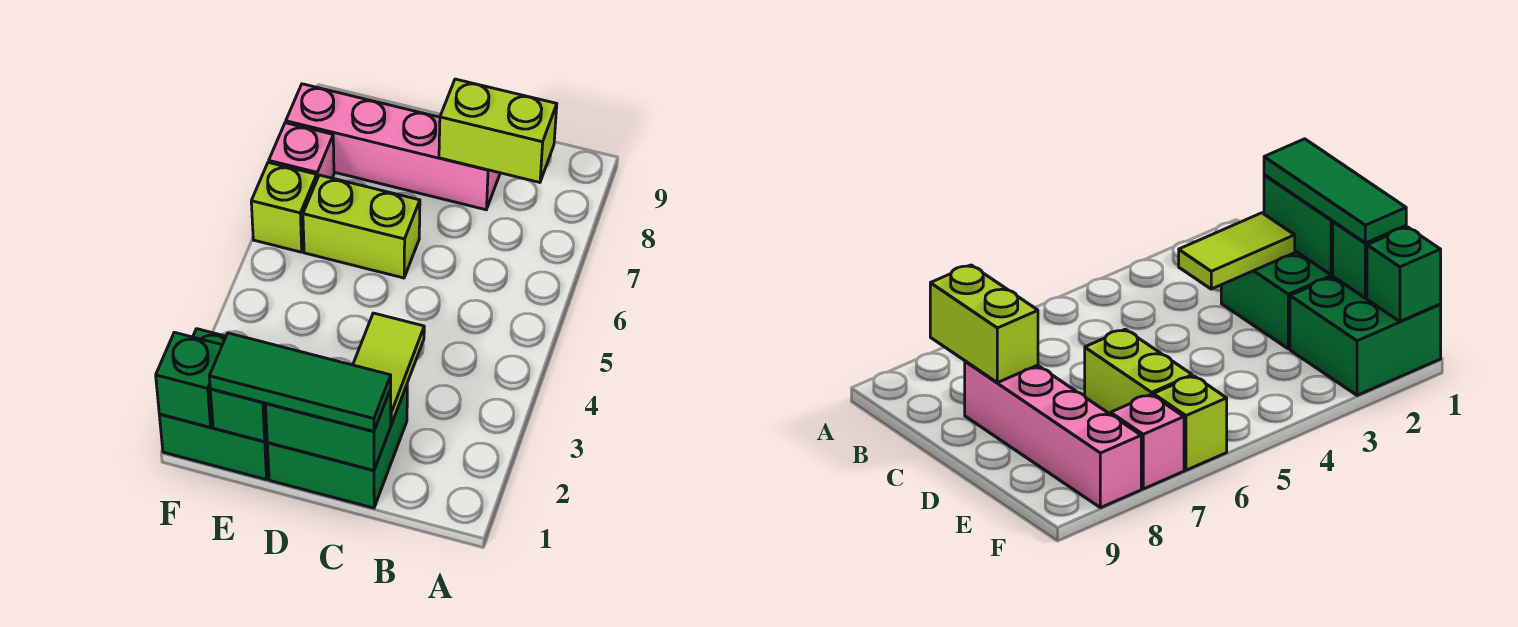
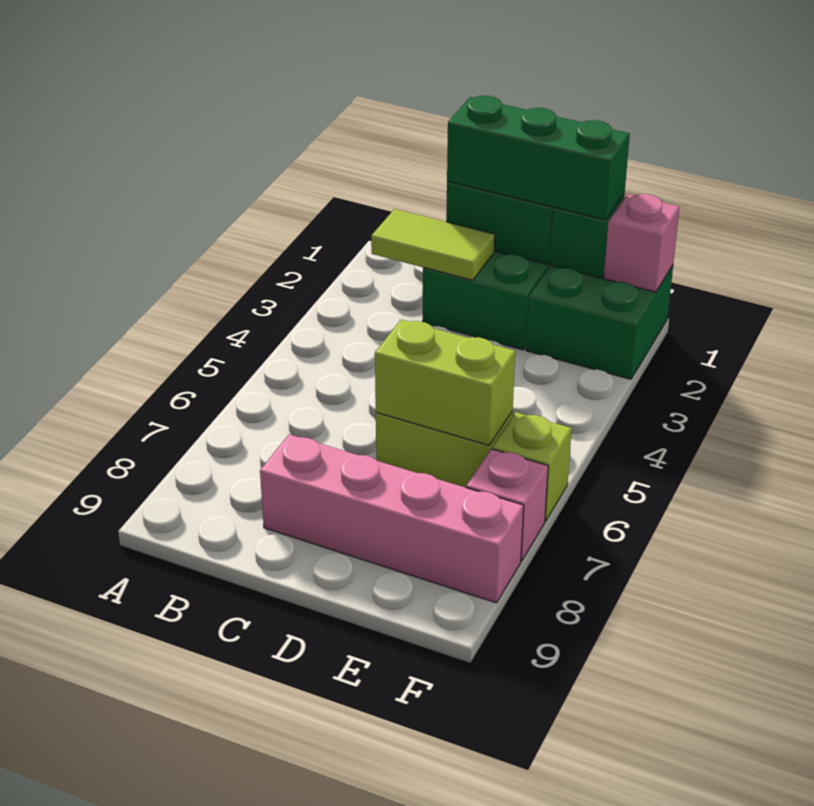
lime 1x2 brick [439,79,557,182] -> lime 1x2 brick moved to [375,320,515,445]
green 1x3 tile [209,333,391,432] -> green 1x3 brick [447,96,630,220]
lime 1x2 tile [353,313,424,425] -> lime 1x2 tile turned to [371,209,495,280]
green 1x1 brick [156,332,222,427] -> pink 1x1 brick [604,194,680,292]

